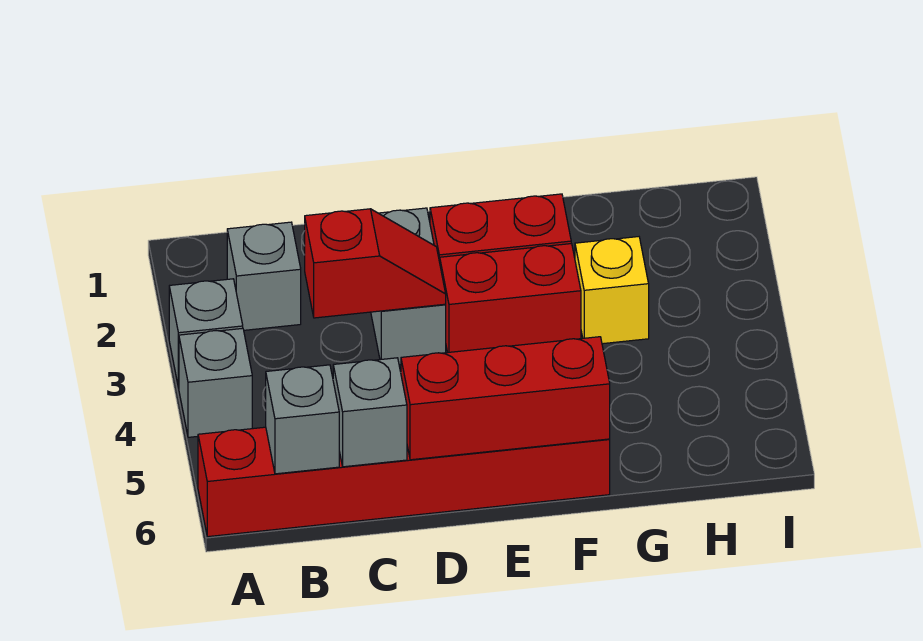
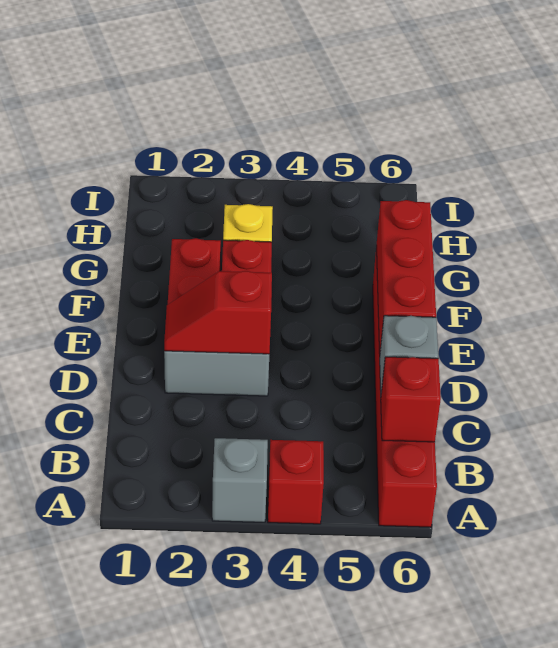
grey 1x1 brick [179,328,252,437] -> red 1x1 brick [268,440,324,524]
grey 1x1 brick [227,222,301,330] -> none
grey 1x1 brick [266,365,339,474] -> red 1x1 brick [381,357,441,442]
red 1x2 slope [305,209,446,318] -> red 1x2 slope turned to [164,271,272,354]

